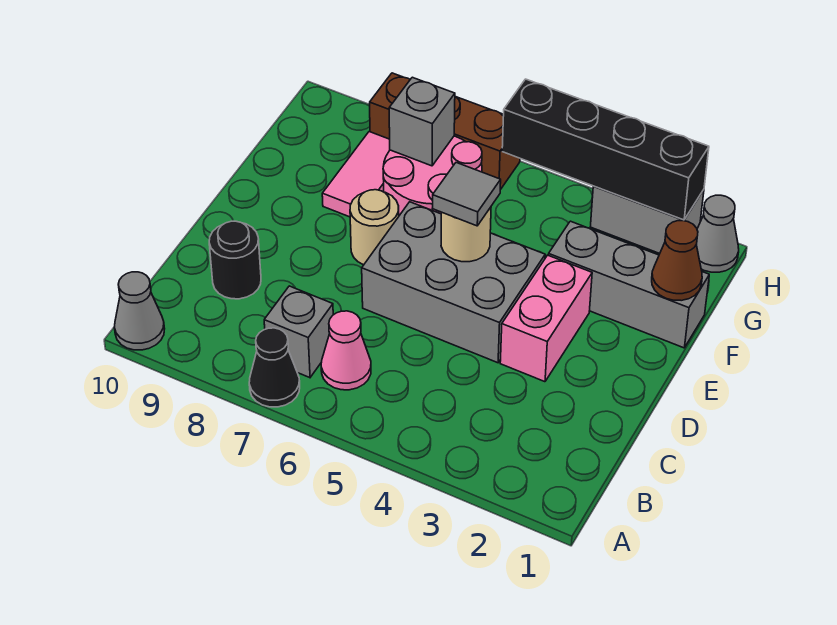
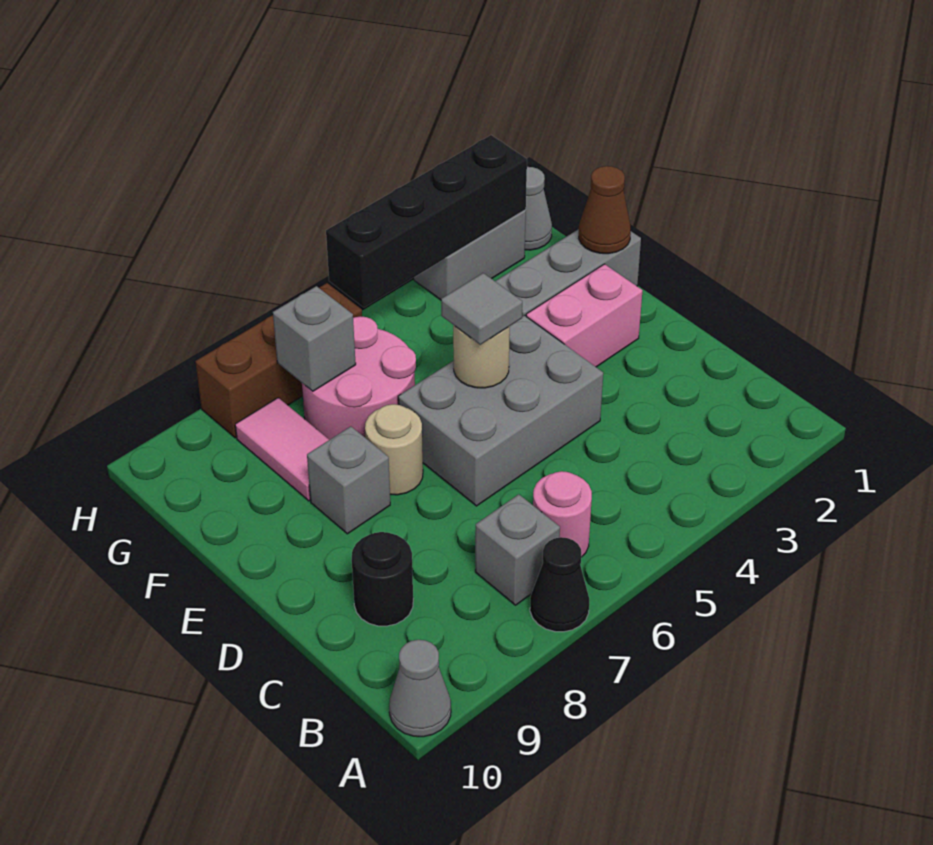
pink 1x1 cone [321,311,371,390] -> pink 1x1 round brick [533,471,592,557]
pink 1x2 brick [500,255,592,382] -> pink 1x2 brick turned to [526,264,643,367]
none -> grey 1x1 brick [307,426,390,534]

